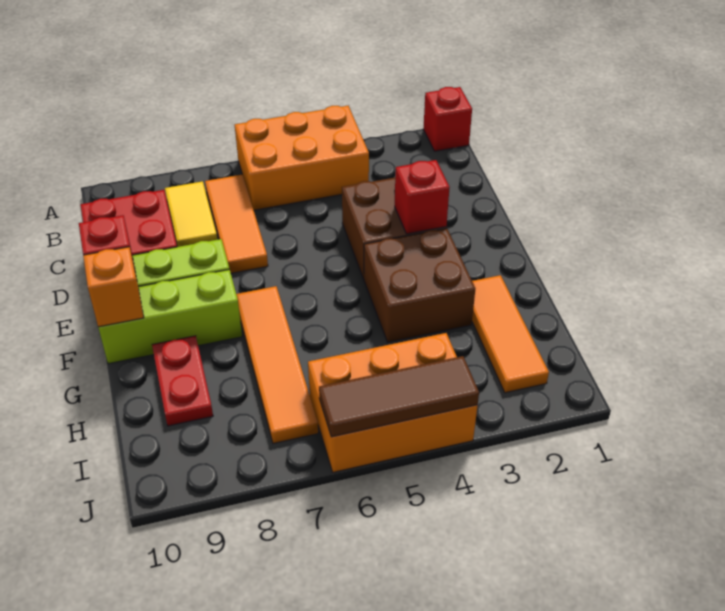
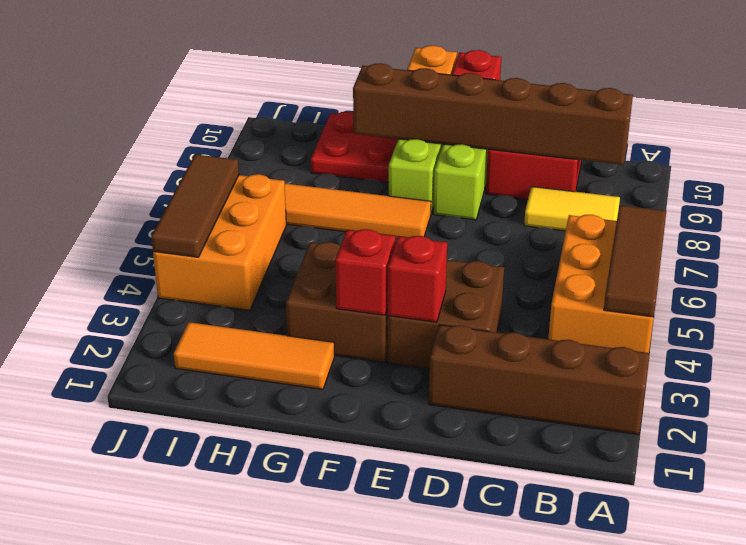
red 1x1 brick [423,87,472,151] -> red 1x1 brick moved to [335,229,395,315]
none -> brown 1x4 brick [429,325,650,435]
none -> brown 1x3 tile [604,205,666,317]
orange 1x3 tile [205,174,268,273] -> none
none -> brown 1x6 brick [353,63,633,165]
red 1x2 plate [152,336,213,426] -> red 2x2 plate [311,112,398,182]

